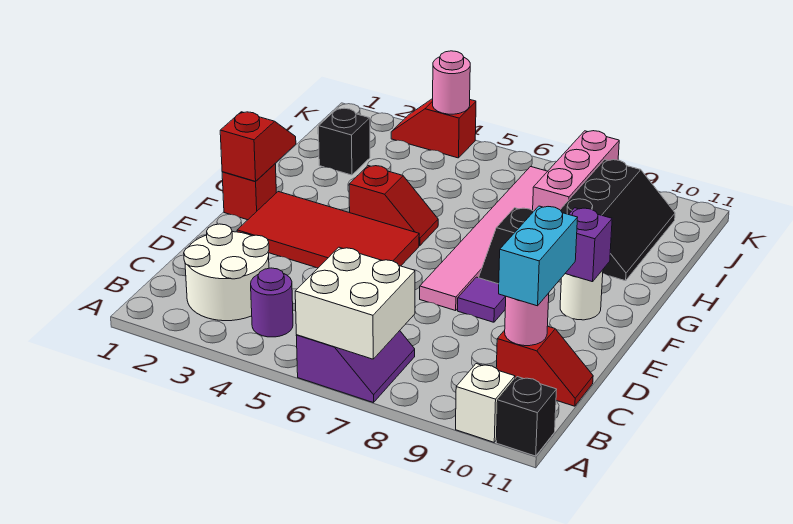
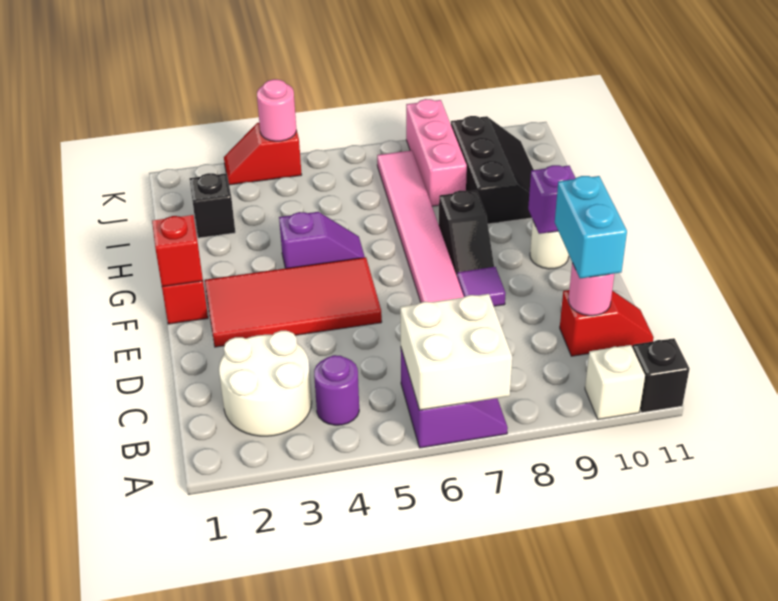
red 1x2 slope [349,166,438,246] -> purple 1x2 slope [279,212,365,268]

